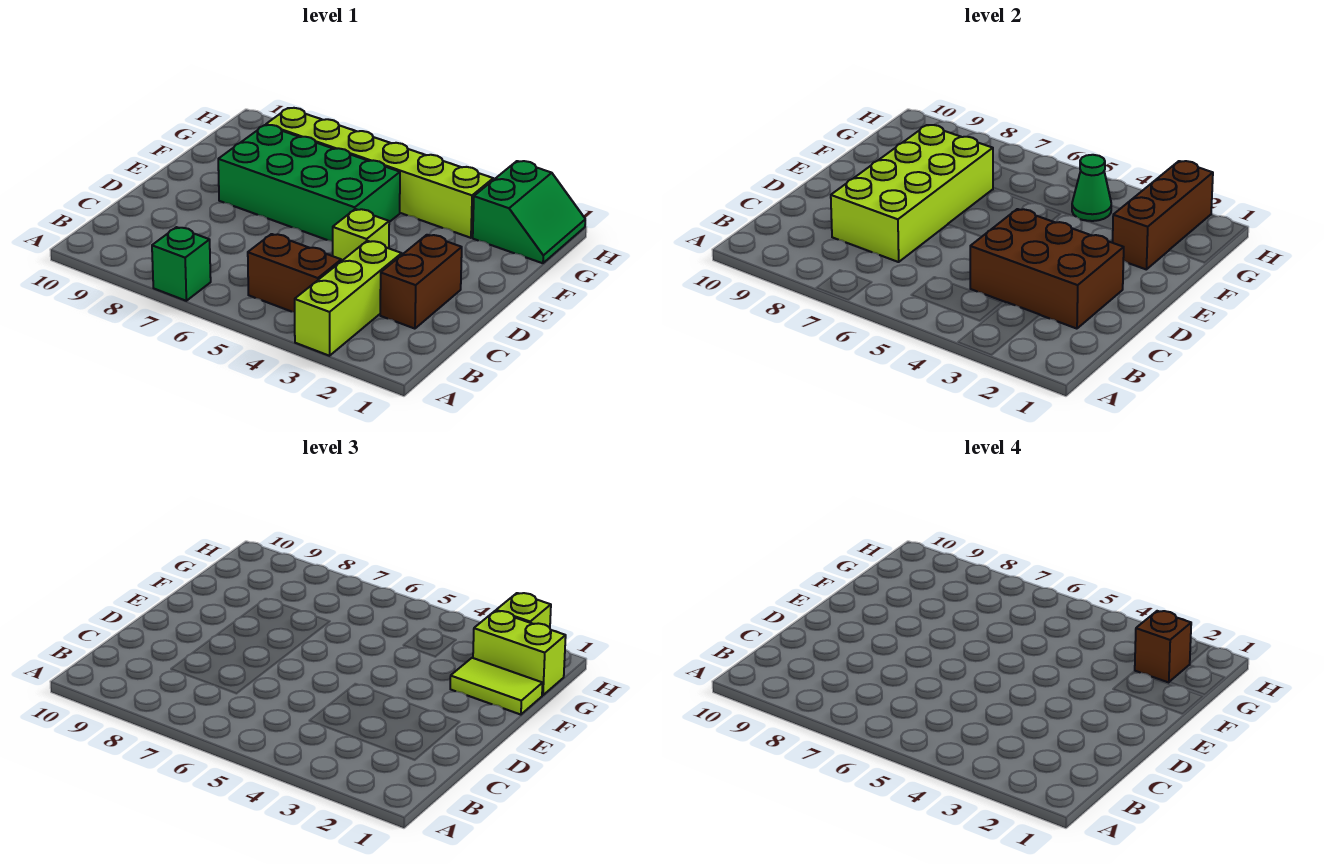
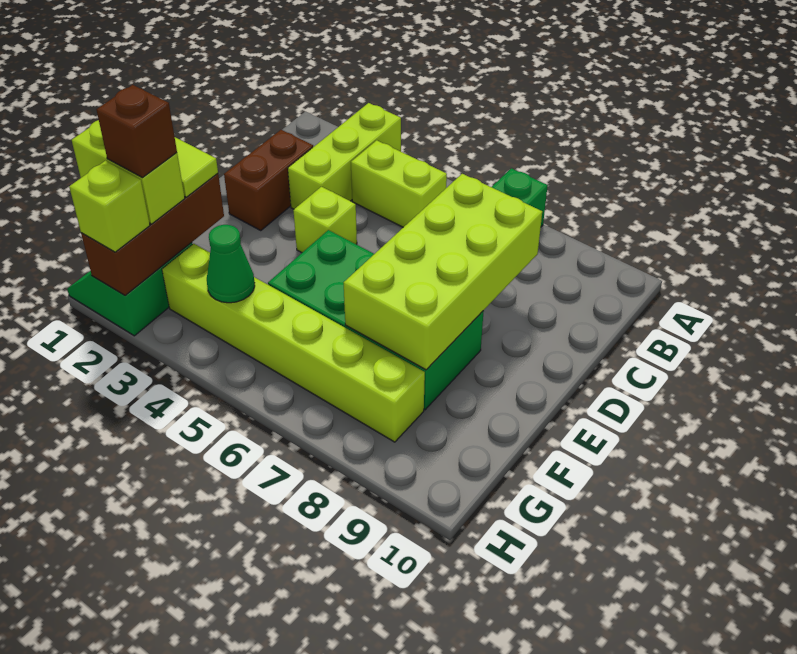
brown 1x2 brick [248,234,341,312] -> lime 1x2 brick [351,140,447,227]
brown 2x3 brick [970,209,1124,329] -> none

